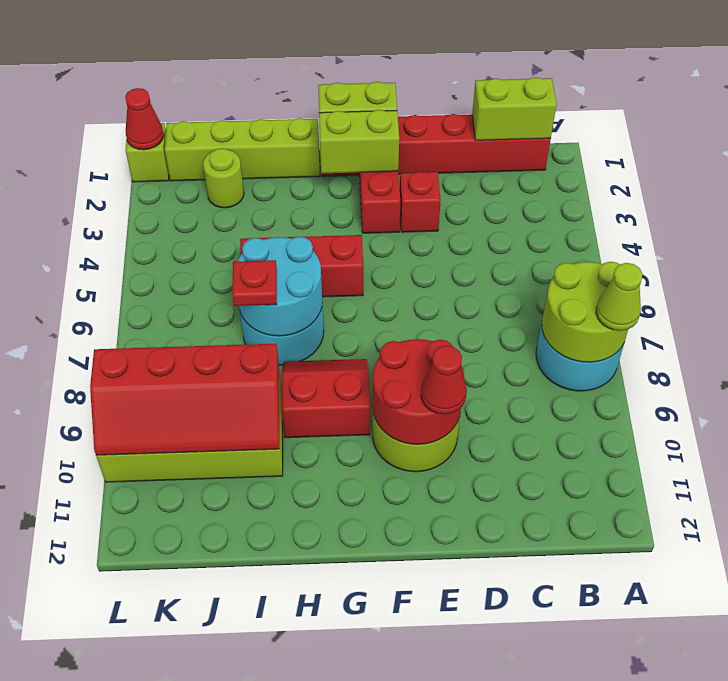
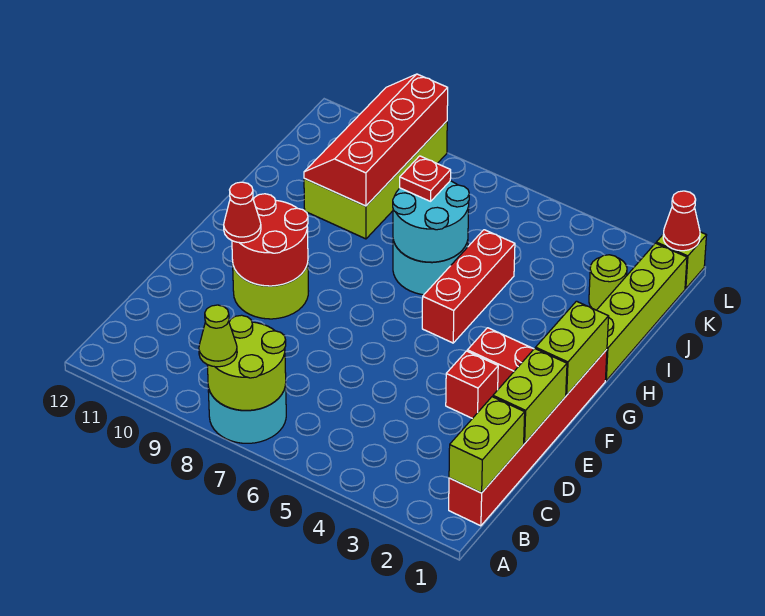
lime 1x2 brick [319,110,399,174] -> lime 1x2 brick moved to [493,349,567,443]
red 2x2 slope [282,359,370,438] -> none

